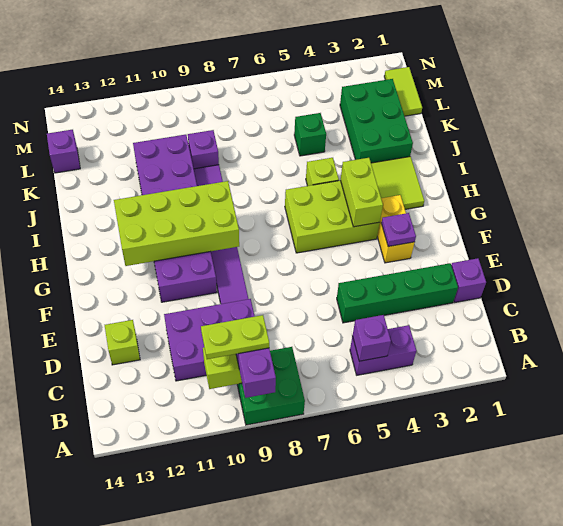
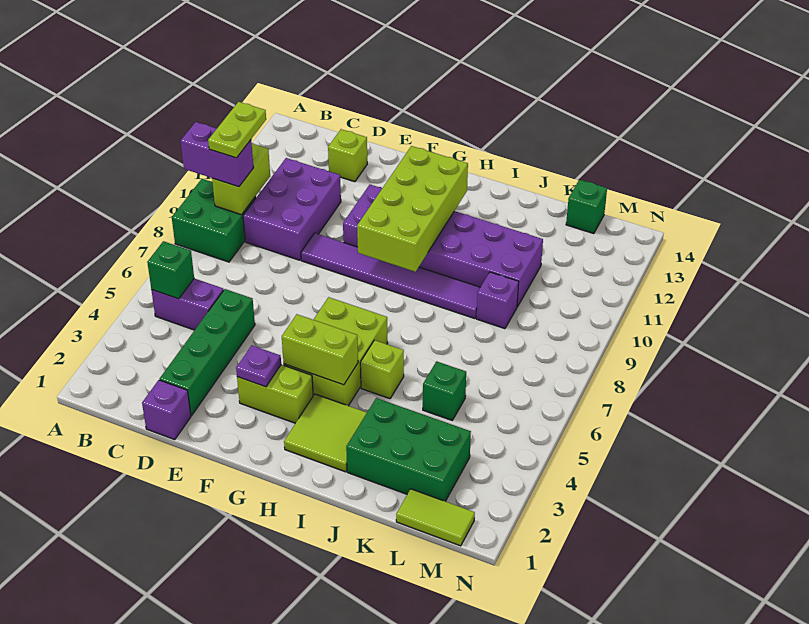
purple 1x2 brick [350,325,417,375] -> purple 1x2 brick turned to [151,278,224,330]
purple 1x1 brick [353,315,391,361] -> green 1x1 brick [147,241,194,299]
yellow 1x2 brick [377,195,415,263] -> lime 1x2 brick [237,365,313,423]
purple 1x1 brick [47,130,80,173] -> green 1x1 brick [566,180,607,234]

